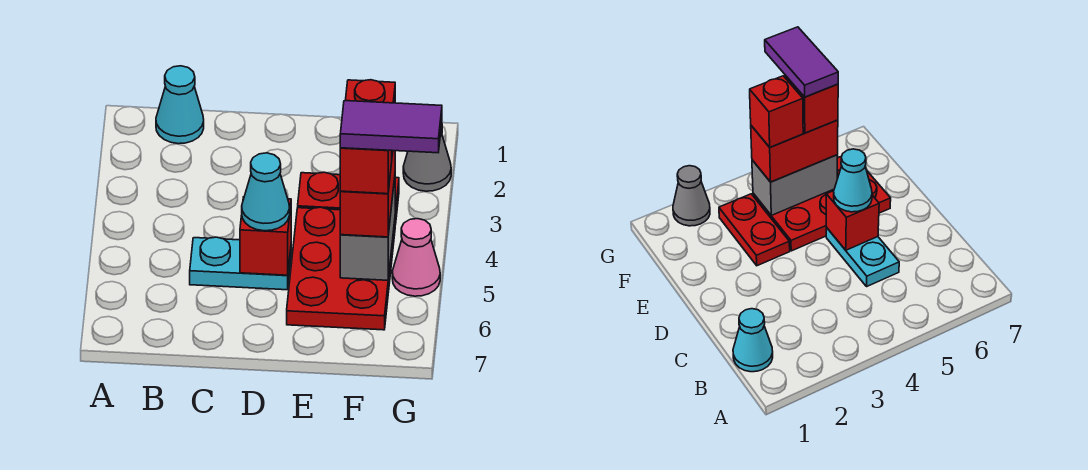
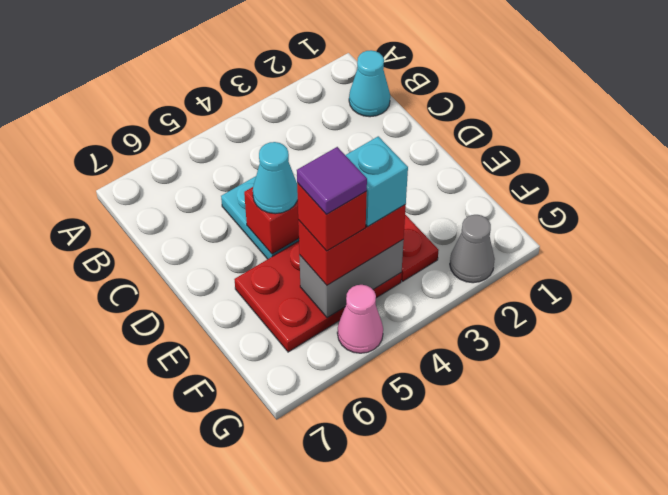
red 1x1 brick [345,80,395,154] -> cyan 1x1 brick [345,136,408,226]
purple 1x2 tile [340,101,442,153] -> purple 1x1 tile [297,147,367,214]

